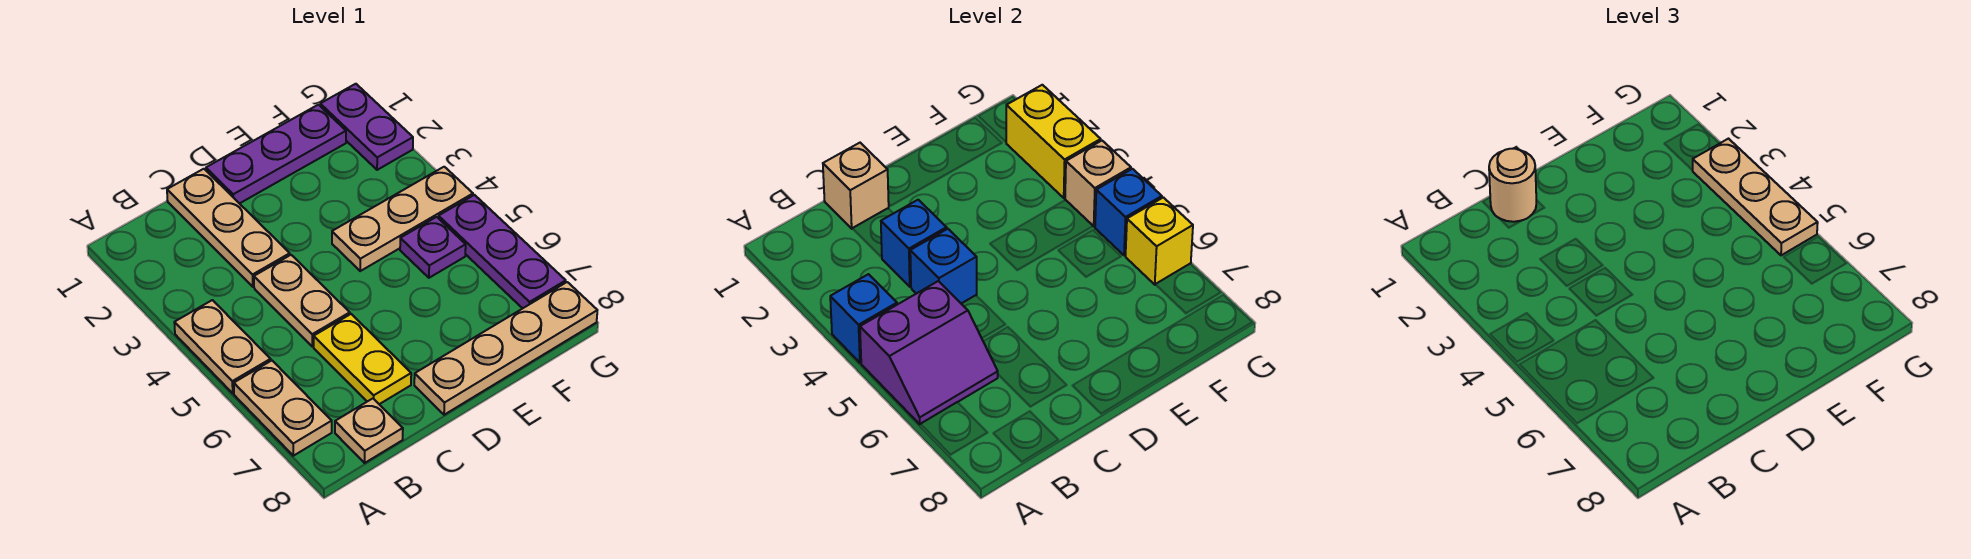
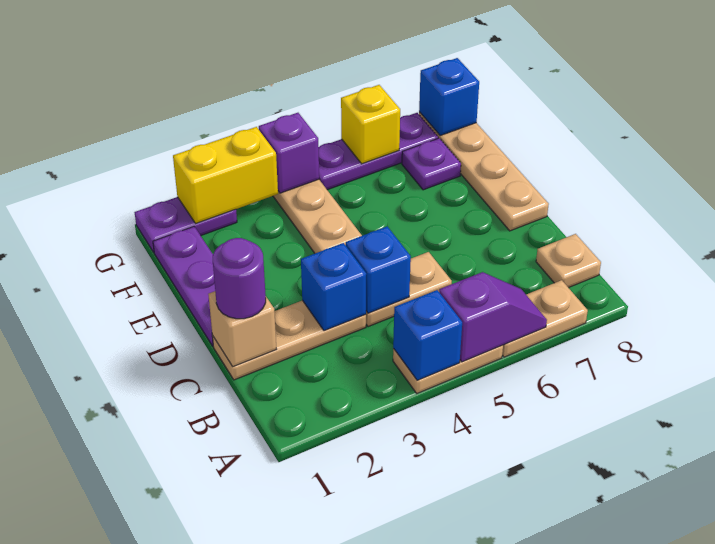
purple 2x2 slope [860,281,998,424] -> purple 1x2 slope [439,272,547,362]
tan 1x1 round brick [1489,149,1536,222] -> purple 1x1 round brick [213,238,266,319]
yellow 1x2 plate [314,314,411,404] -> none
purple 1x1 plate [400,217,466,278] -> purple 1x1 plate moved to [402,138,461,190]
tan 1x3 plate [1692,139,1818,255] -> none
tan 1x1 brick [1065,141,1131,226] -> purple 1x1 brick [259,113,319,193]
blue 1x1 brick [1095,169,1162,255] -> blue 1x1 brick moved to [419,58,479,136]

